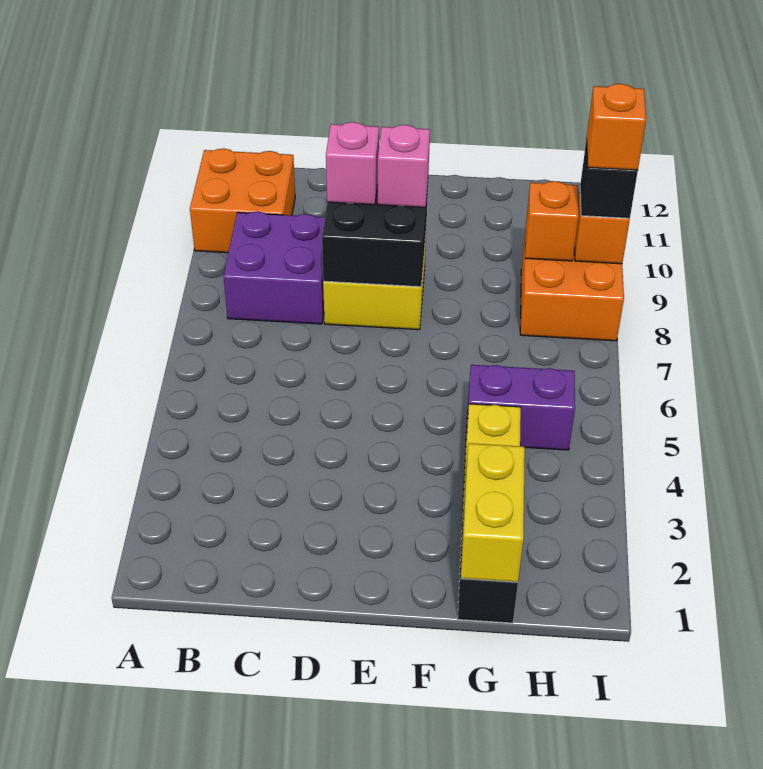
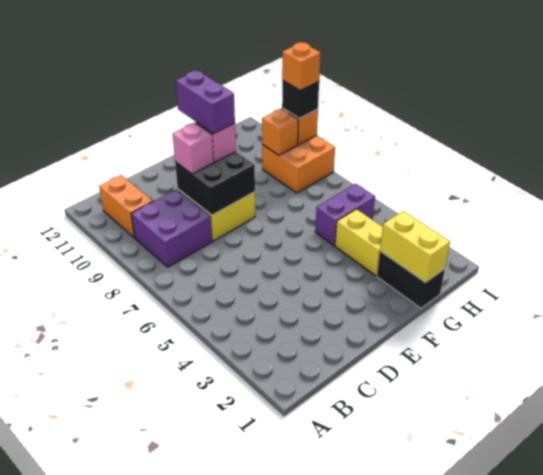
orange 2x2 brick [190,149,295,253] -> orange 1x2 brick [99,175,153,238]
none -> purple 1x2 brick [176,70,235,134]

